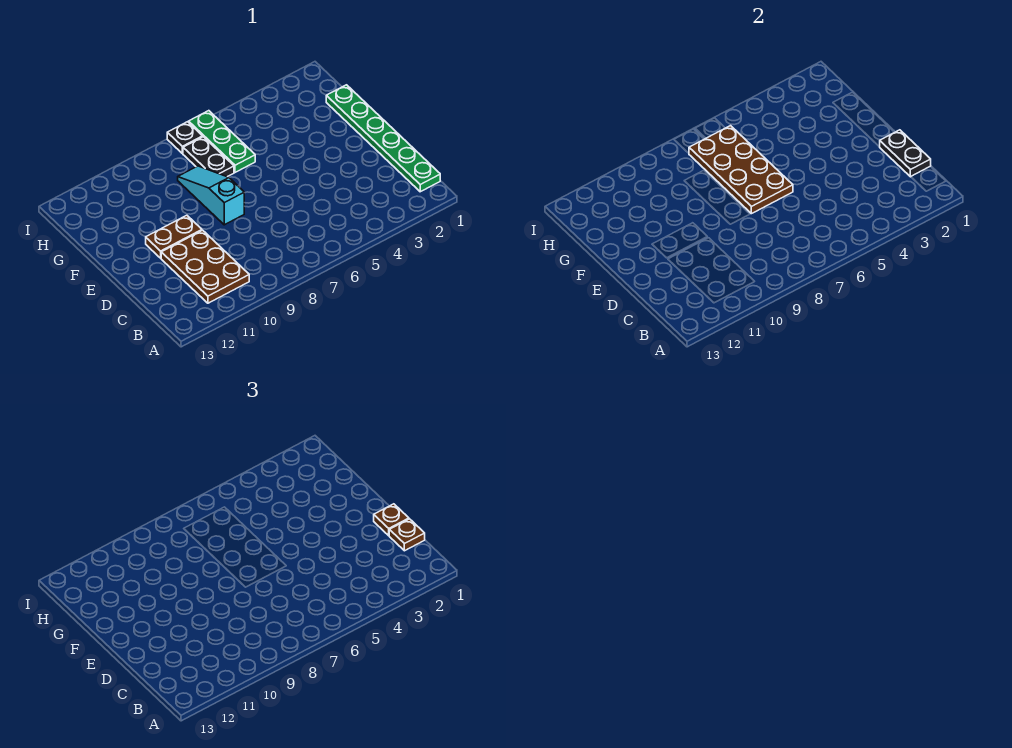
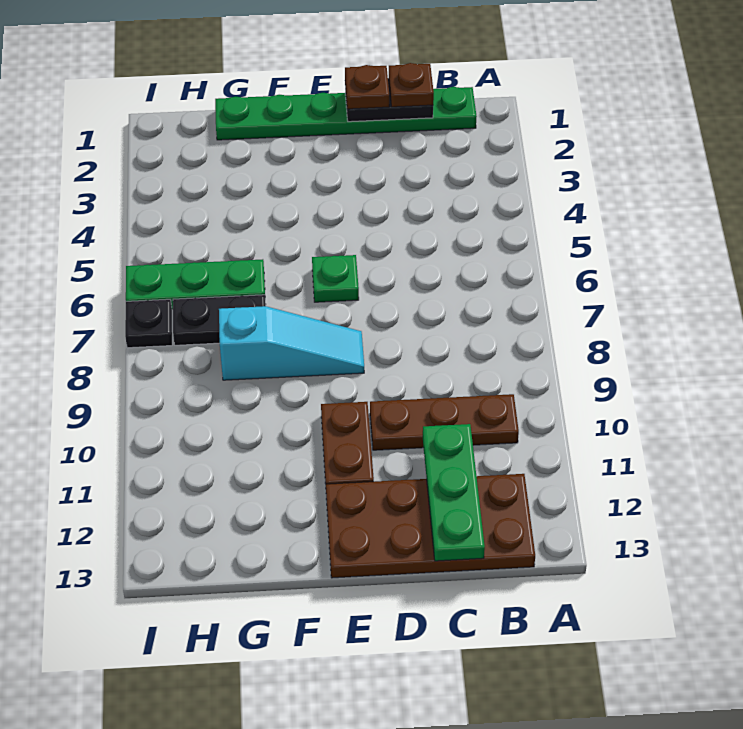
brown 2x3 plate [161,230,249,303] -> brown 1x3 plate [370,394,519,450]
none -> green 1x3 plate [423,424,485,561]
none -> green 1x1 plate [312,255,359,302]
brown 2x4 plate [689,126,793,214] -> brown 2x4 plate moved to [326,474,535,578]
cyan 1x3 slope [178,166,244,225] -> cyan 1x3 slope turned to [219,306,364,380]

